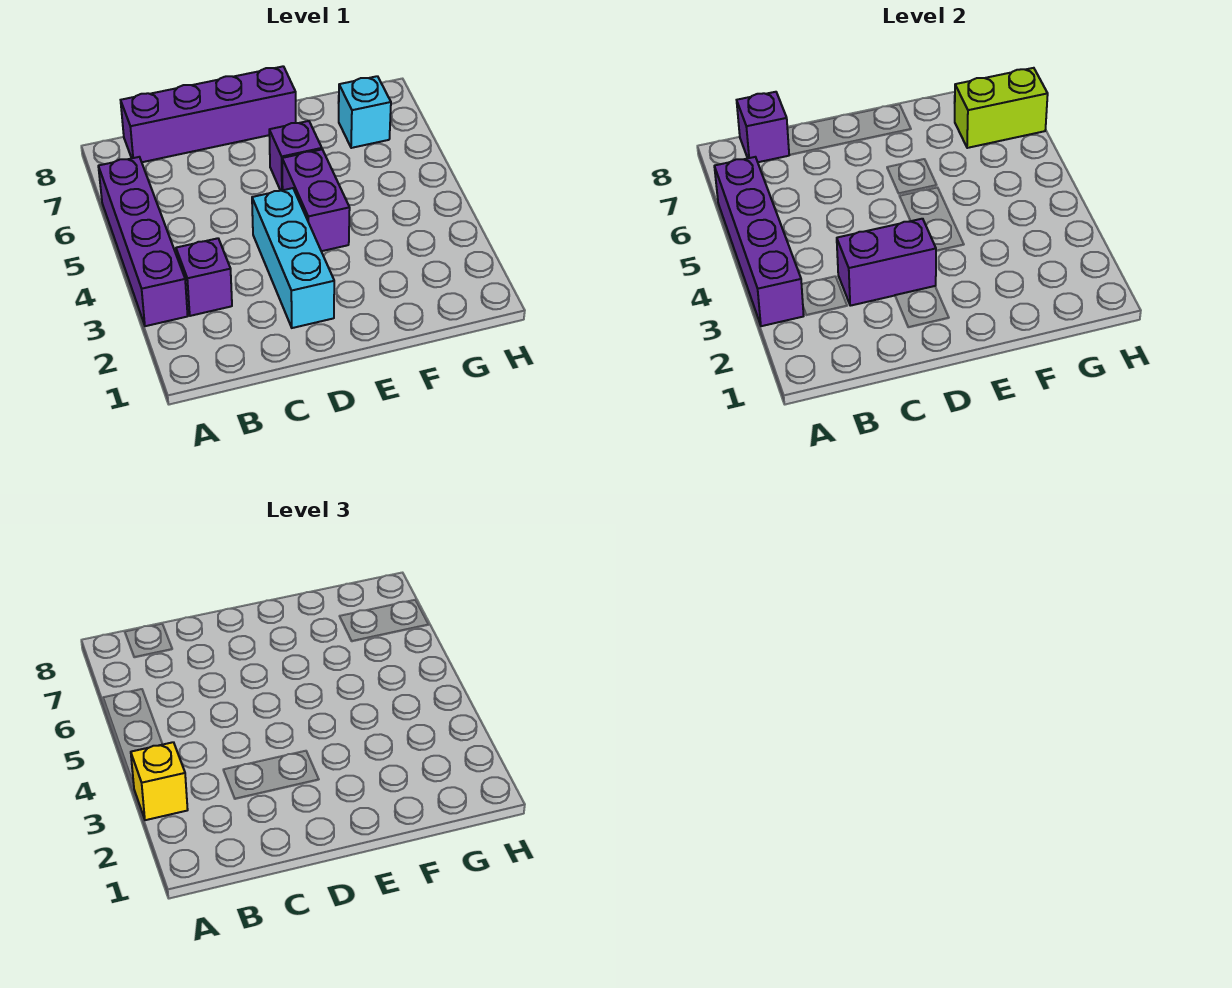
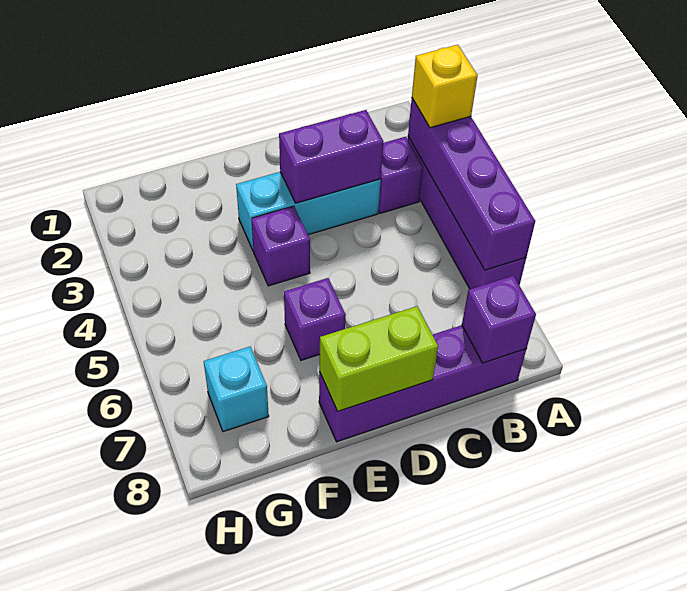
cyan 1x3 brick [252,188,334,328] -> cyan 1x3 brick turned to [236,172,381,250]
purple 1x2 brick [282,150,350,251] -> purple 1x1 brick [251,206,310,286]
lime 1x2 brick [955,68,1048,148] -> lime 1x2 brick moved to [319,306,438,411]

